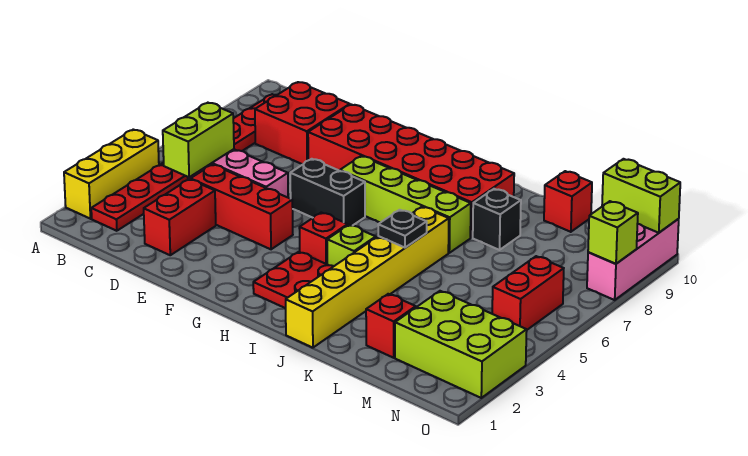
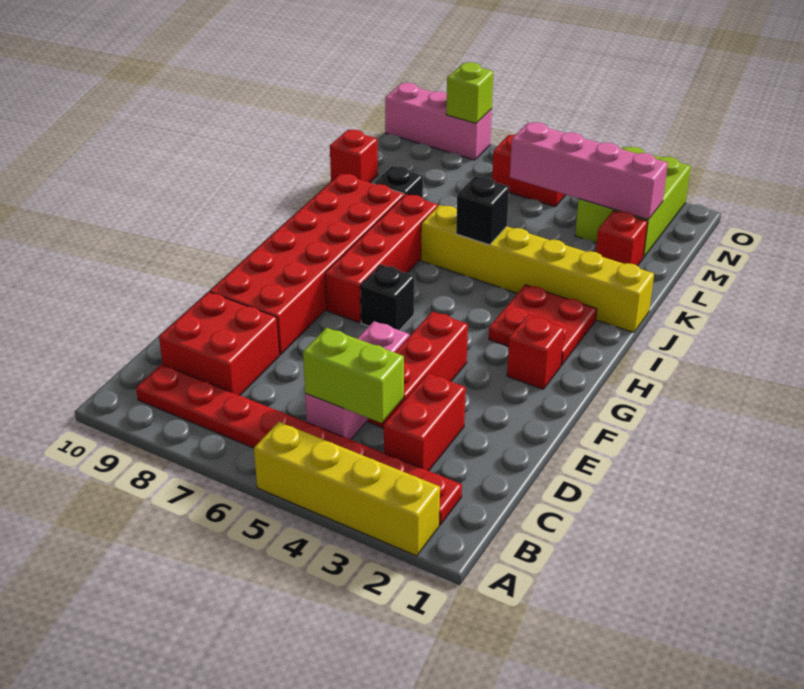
yellow 1x3 brick [64,130,159,219] -> yellow 1x4 brick [254,422,440,556]
red 1x2 brick [144,179,216,255] -> red 1x2 brick turned to [384,373,466,471]
black 1x2 brick [290,159,365,226] -> black 1x1 brick [360,265,414,330]
lime 1x4 brick [340,156,471,253] -> red 1x4 brick [325,194,438,323]
red 1x1 brick [299,213,348,264] -> red 1x1 brick moved to [507,315,564,389]
lime 1x1 brick [327,225,376,266] -> none
black 1x1 plate [378,210,427,248] -> black 1x1 brick [456,176,509,245]
none -> pink 1x4 brick [510,122,668,220]
lime 1x2 brick [602,159,680,233] -> none

